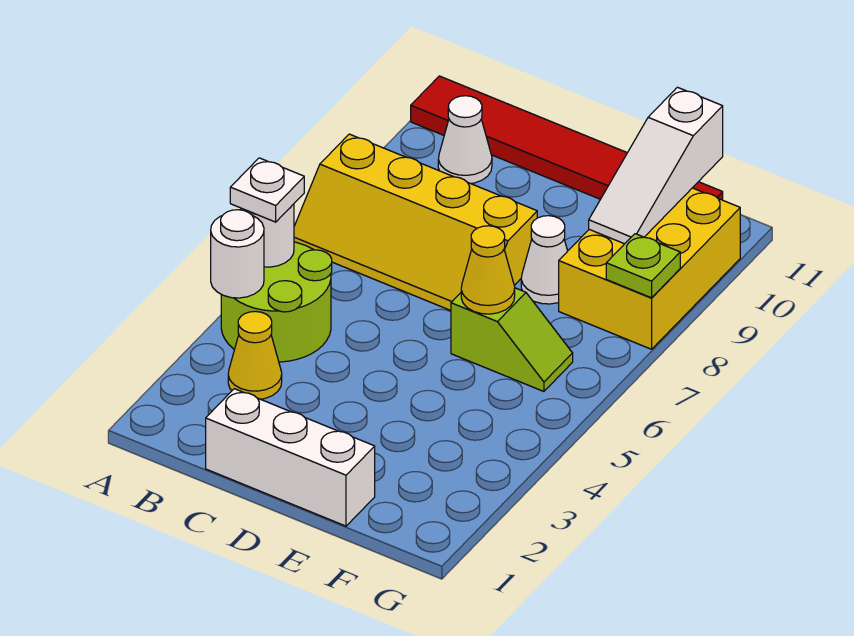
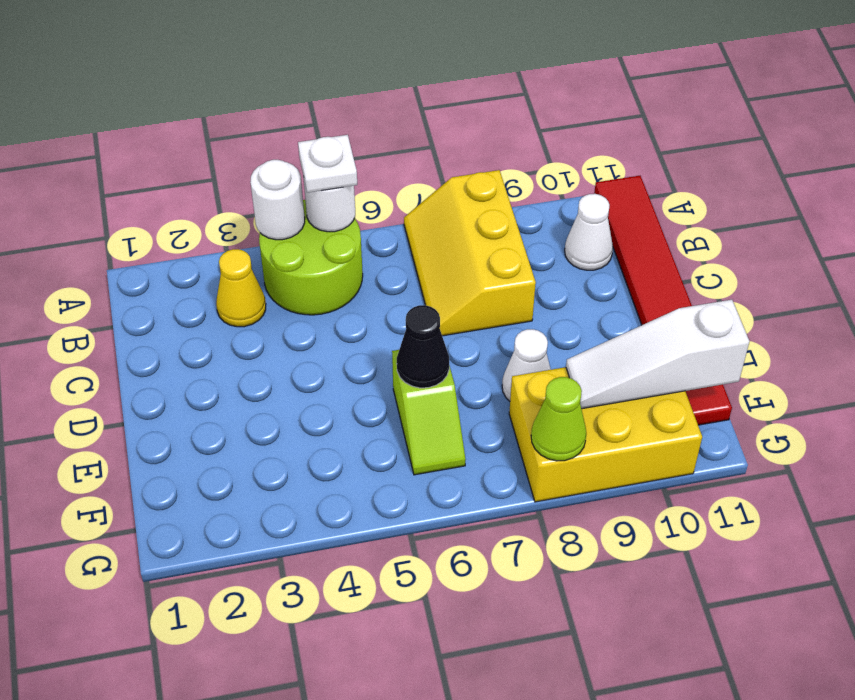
yellow 2x4 slope [294,134,537,310] -> yellow 2x3 slope [404,170,536,336]
white 1x3 brick [206,389,375,526] -> none
yellow 1x1 cone [461,226,515,314] -> black 1x1 cone [397,305,449,388]
lime 1x1 plate [606,234,680,298] -> lime 1x1 cone [531,377,586,461]

